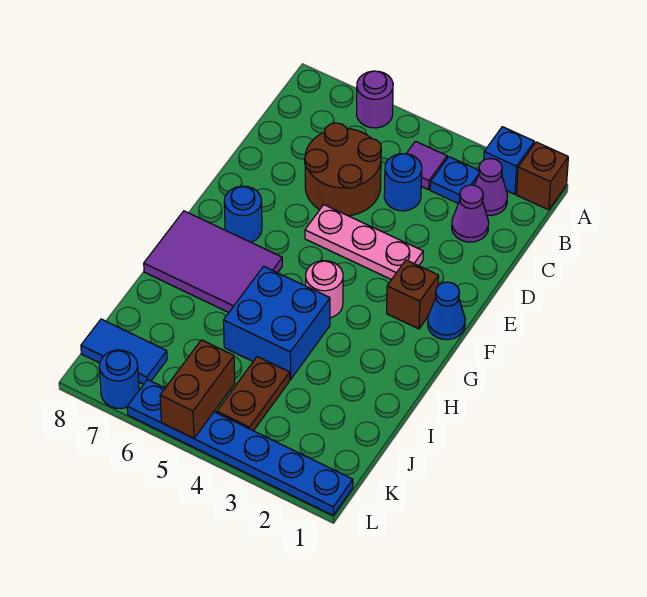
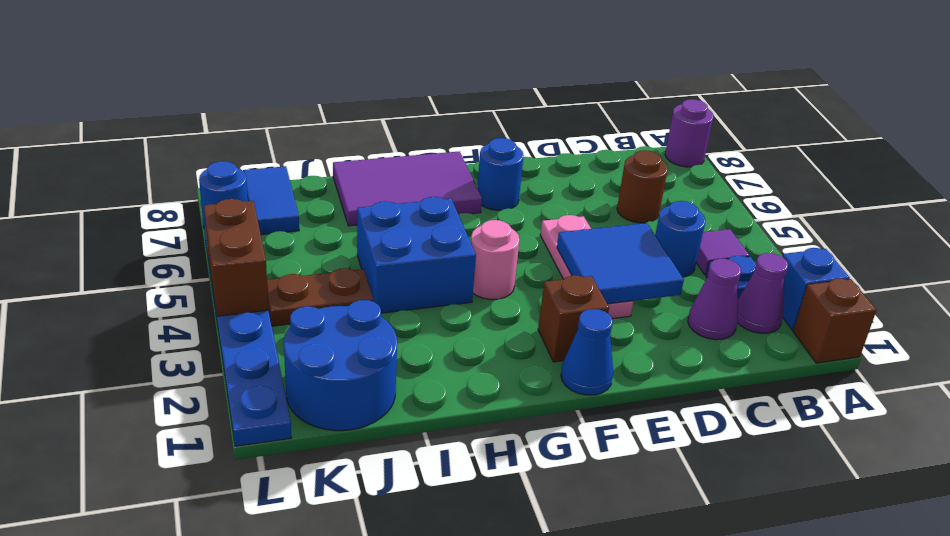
purple 1x1 round brick [357,71,393,128] -> purple 1x1 round brick moved to [665,99,714,167]
brown 2x2 round brick [305,123,381,216] -> brown 1x1 round brick [617,150,668,223]
none -> blue 2x2 tile [557,223,684,304]
purple 2x3 tile [144,211,282,312] -> purple 2x3 tile turned to [333,151,482,226]
none -> blue 2x2 round brick [284,300,397,431]
brown 1x2 brick [160,340,235,438] -> brown 1x2 brick turned to [204,199,269,316]

